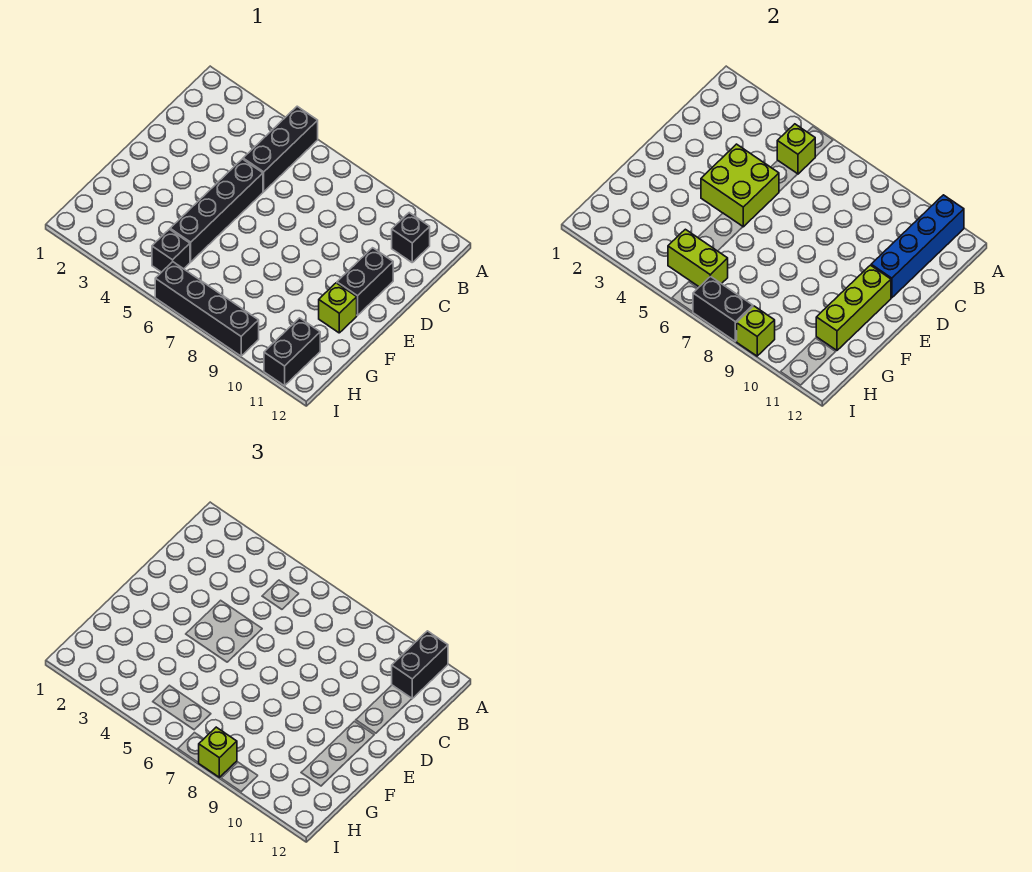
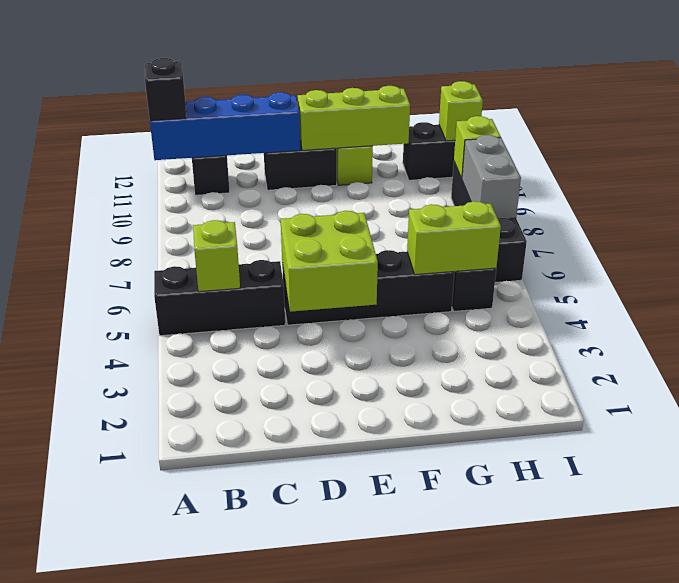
black 1x2 brick [392,631,448,698] -> black 1x1 brick [145,58,186,121]
lime 1x2 brick [668,229,728,287] -> lime 1x2 brick turned to [407,201,501,275]
black 1x2 brick [693,276,753,341] -> grey 1x2 brick [462,135,521,219]
lime 1x1 brick [199,727,237,777] -> lime 1x1 brick moved to [439,81,483,141]

